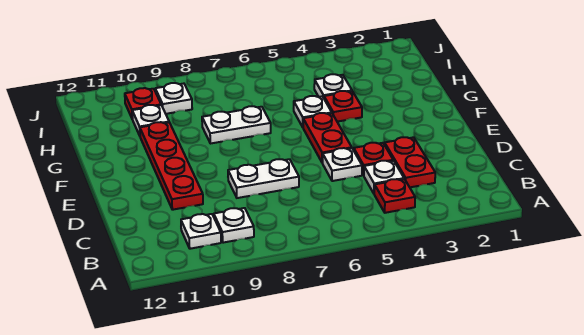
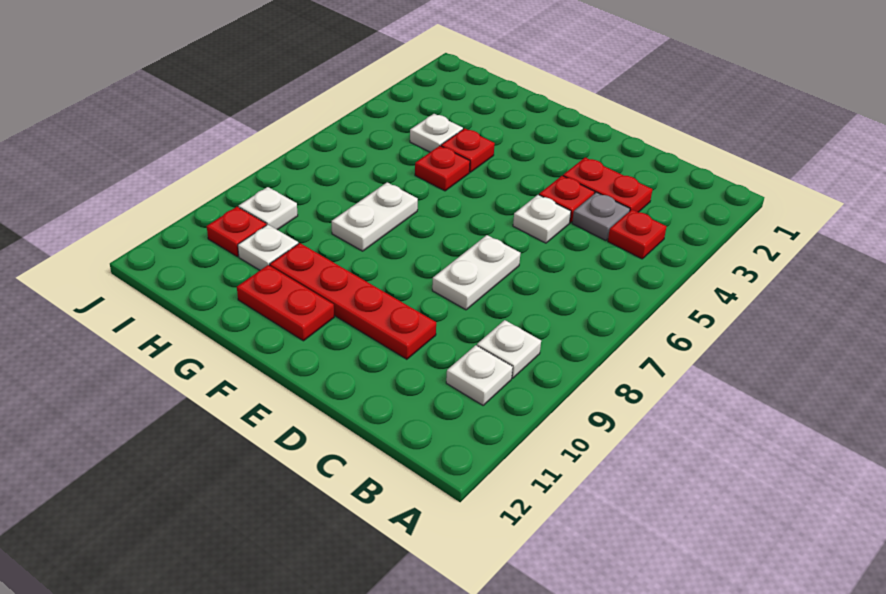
white 1x1 plate [364,161,404,193] -> grey 1x1 plate [572,192,630,241]
red 1x2 plate [303,113,352,163] -> red 1x2 plate moved to [237,265,334,341]
white 1x1 plate [294,96,332,127] -> red 1x1 plate [415,146,470,191]

